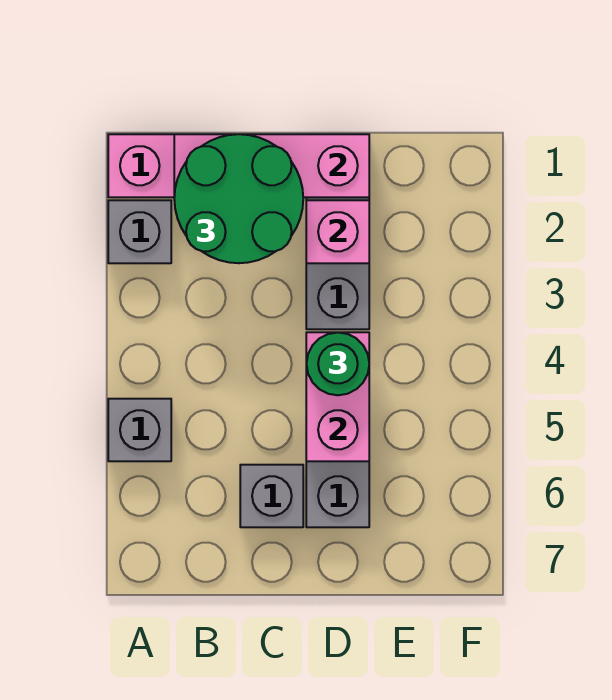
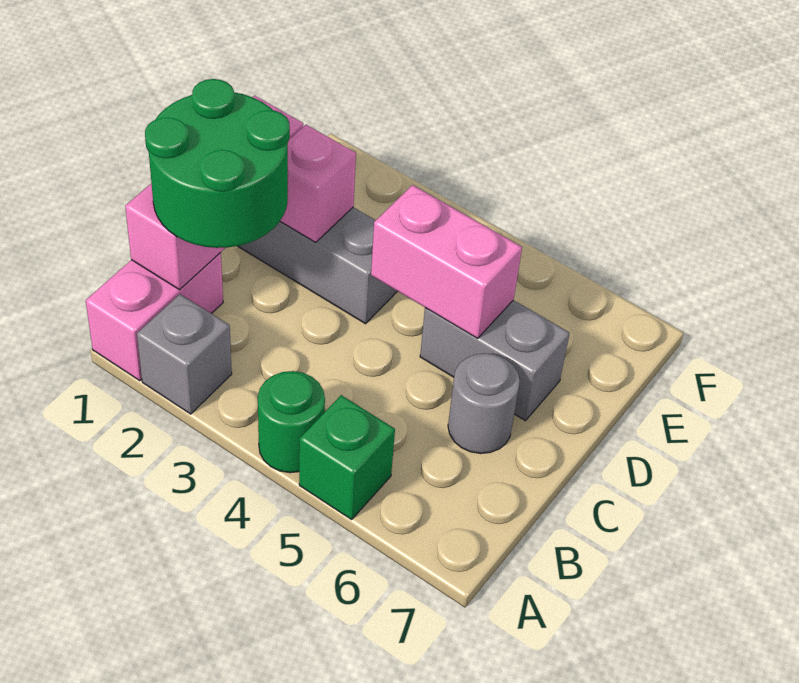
grey 1x1 brick [108,399,171,461] -> green 1x1 brick [299,395,395,520]
grey 1x1 brick [240,465,303,527] -> grey 1x1 round brick [448,353,520,454]
green 1x1 round brick [307,332,369,395] -> green 1x1 round brick moved to [258,371,325,473]

